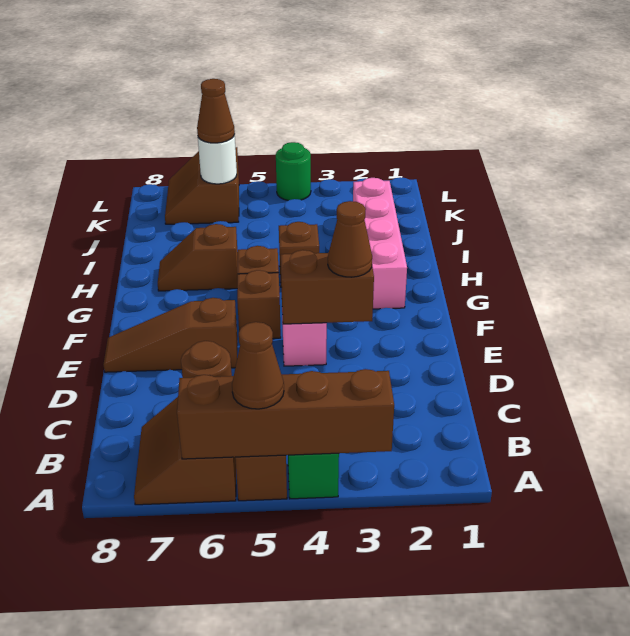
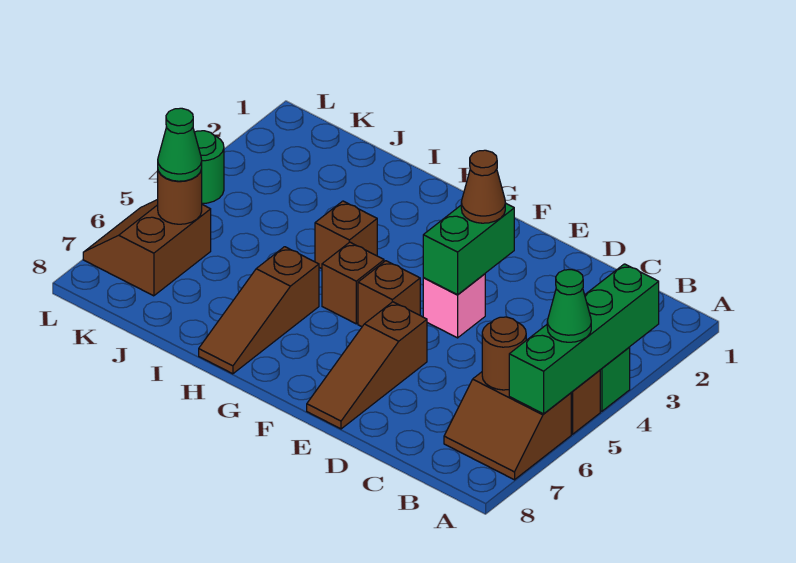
brown 1x4 brick [177,369,394,459] -> green 1x4 brick [509,264,659,414]
brown 1x1 cone [232,322,284,409] -> green 1x1 cone [547,270,591,342]
brown 1x2 brick [281,250,374,324] -> green 1x2 brick [423,203,514,295]
pink 1x4 brick [353,178,407,309] -> none
brown 1x2 slope [158,224,238,291] -> brown 1x3 slope [199,247,319,374]
brown 2x2 slope [165,147,239,224] -> brown 2x2 slope turned to [83,199,211,296]
white 1x1 round brick [198,135,237,184] -> brown 1x1 round brick [158,170,202,224]
brown 1x1 cone [197,79,235,143] -> green 1x1 cone [158,108,202,181]

